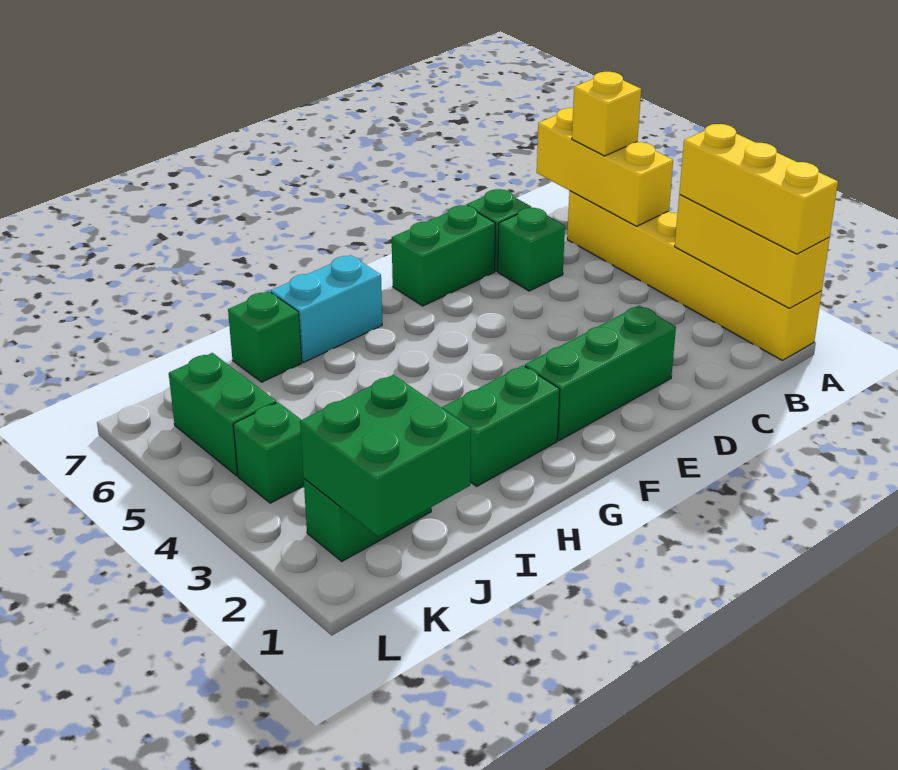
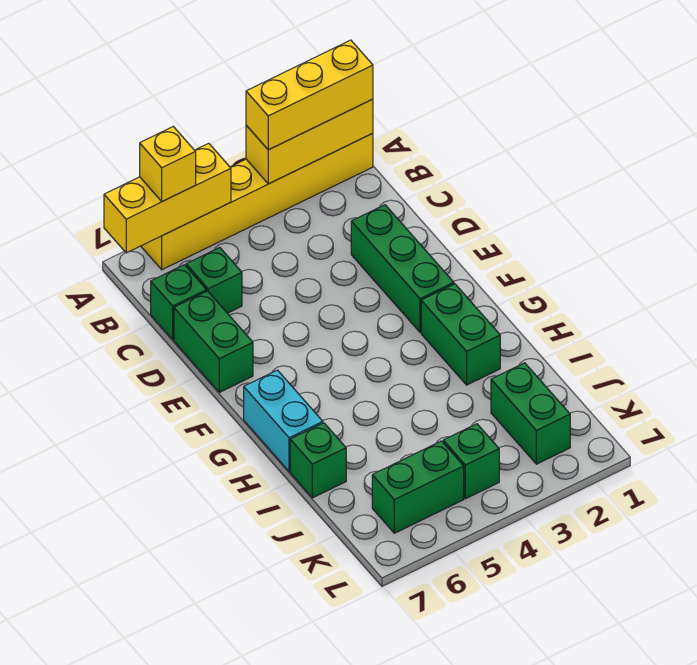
green 2x2 brick [300,375,471,536] -> none

